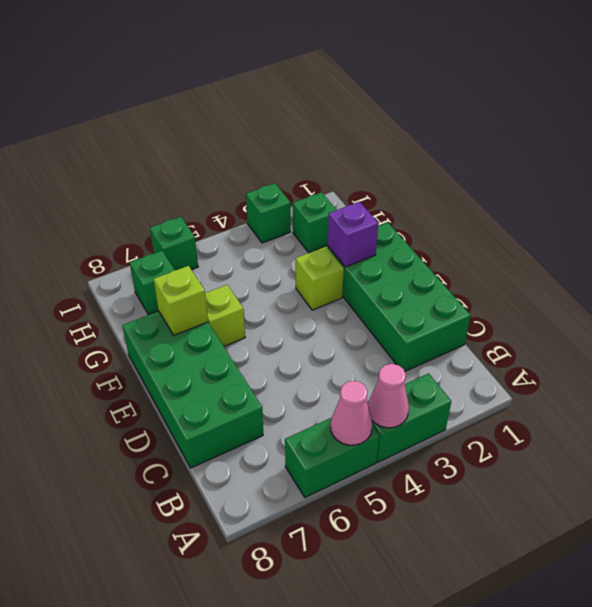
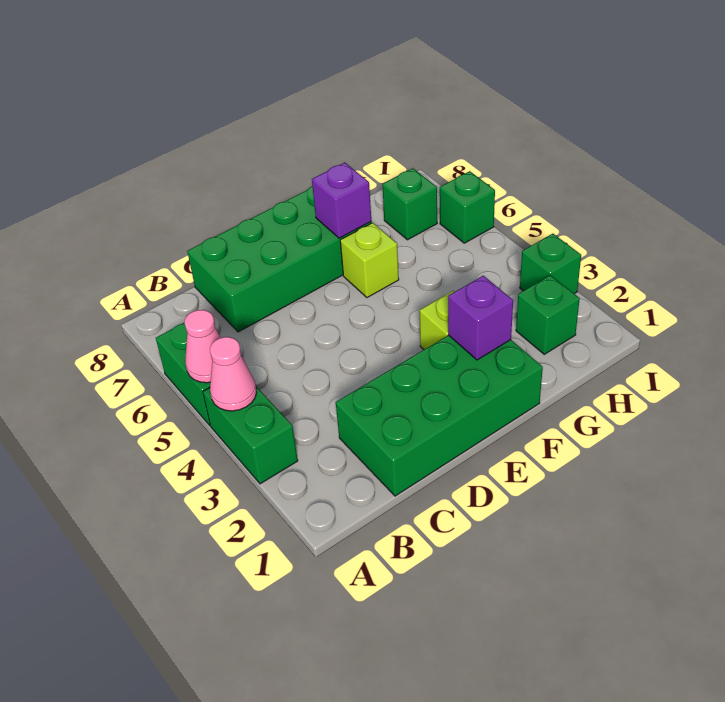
lime 1x1 brick [154,266,208,335] -> purple 1x1 brick [312,163,371,238]

